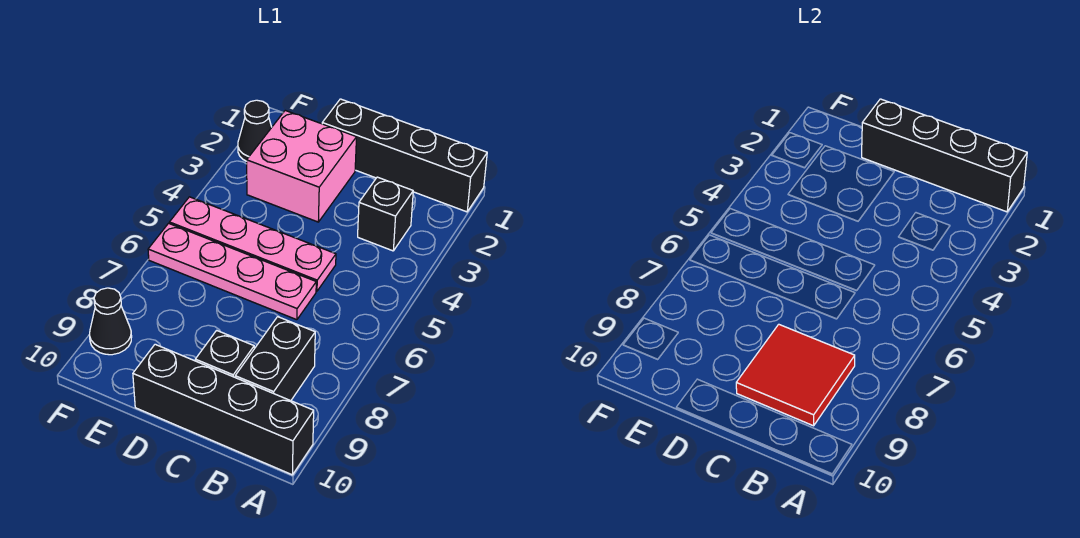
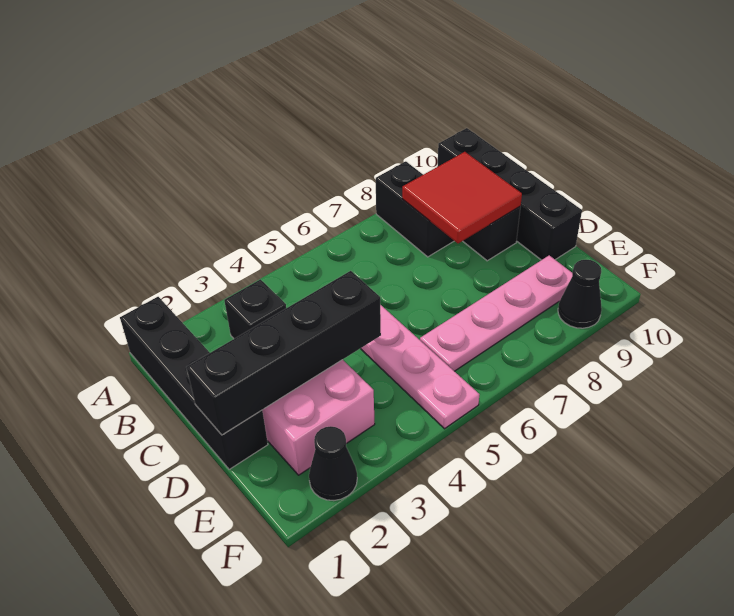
black 1x4 brick [862,99,1027,212] -> black 1x4 brick turned to [186,271,381,435]
black 1x2 brick [235,317,315,401] -> black 1x2 brick turned to [376,161,454,257]
pink 1x4 plate [148,223,316,320] -> pink 1x4 plate turned to [420,255,572,371]

